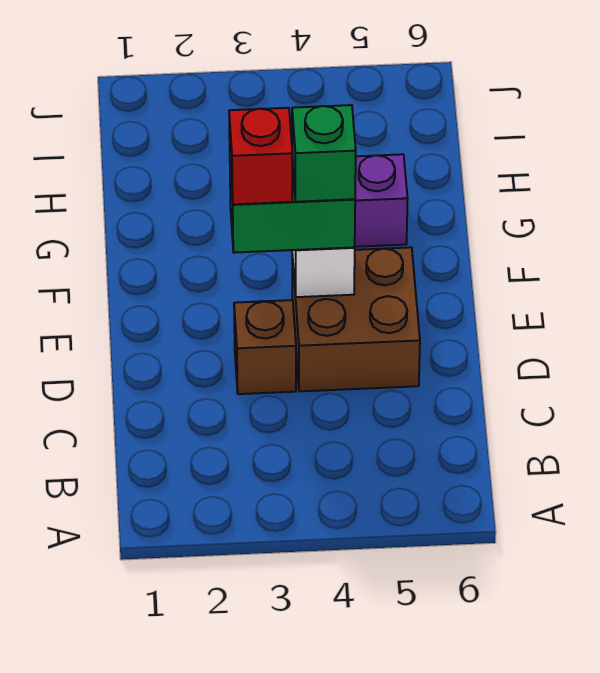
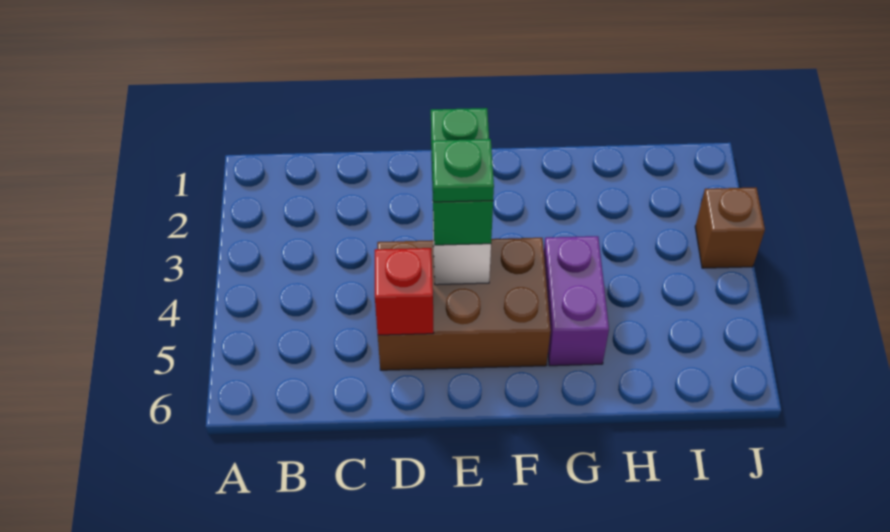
brown 1x1 brick [234,300,296,394] -> brown 1x1 brick moved to [695,187,765,268]
brown 2x2 brick [292,247,420,391] -> brown 2x3 brick [377,238,551,370]
red 1x1 brick [229,108,292,204] -> red 1x1 brick moved to [375,248,434,335]
green 1x1 brick [292,105,356,202] -> green 1x1 plate [432,139,494,202]

